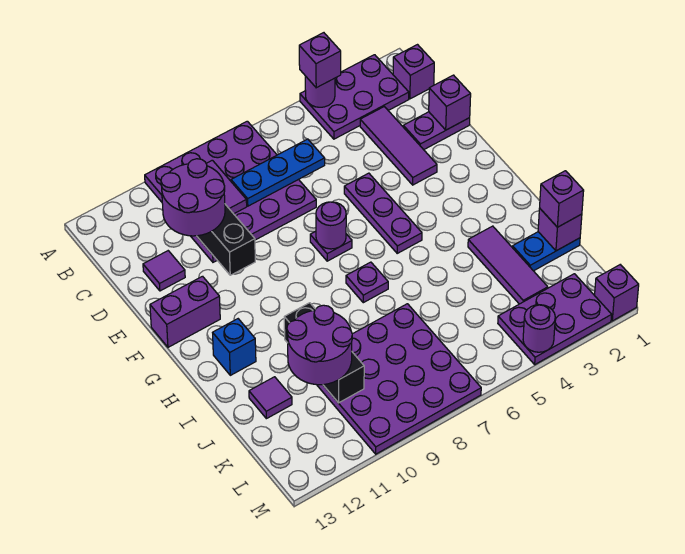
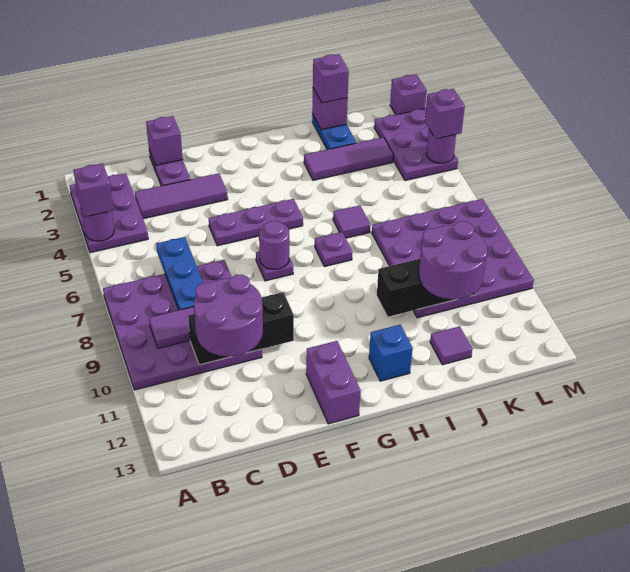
purple 1x1 brick [393,45,434,99] -> purple 1x1 brick moved to [425,89,465,139]
purple 1x1 tile [143,251,185,291] -> purple 1x1 tile moved to [333,205,370,238]

